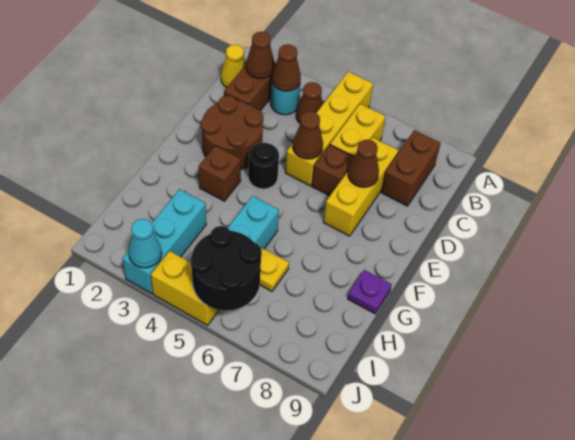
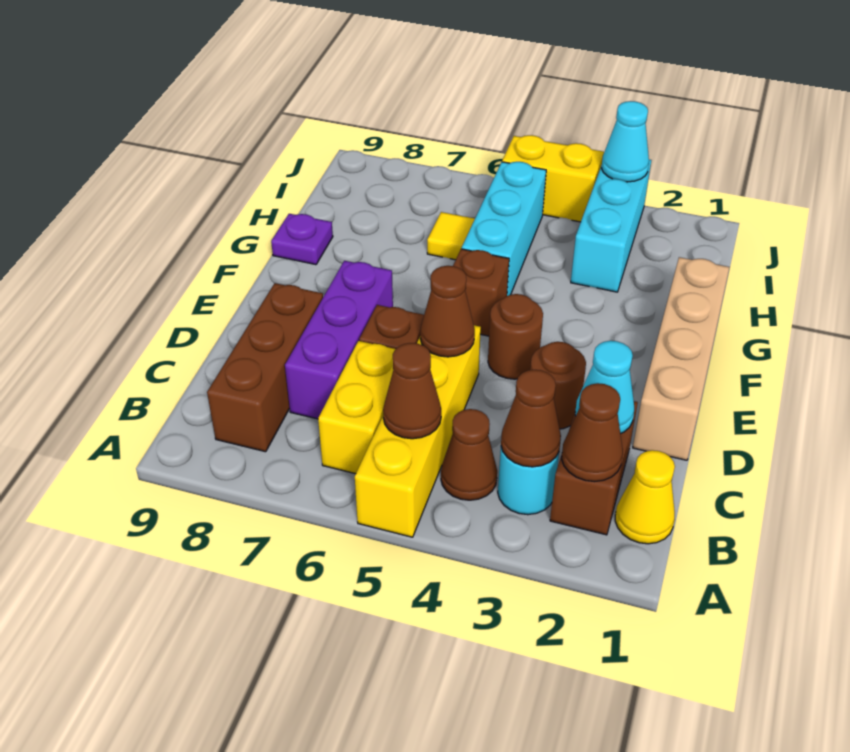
brown 1x2 brick [381,130,441,206] -> brown 1x3 brick [207,283,323,452]
none -> cyan 1x1 cone [575,341,634,434]
yellow 1x3 brick [323,137,398,236] -> purple 1x3 brick [285,261,393,419]
none -> tan 1x4 brick [633,257,730,460]
brown 2x2 round brick [201,96,263,169] -> brown 1x1 round brick [530,342,586,429]
brown 1x1 cone [348,140,379,187] -> brown 1x1 cone moved to [383,343,441,439]
black 1x1 round brick [248,143,279,189] -> brown 1x1 round brick [488,294,543,379]
brown 1x1 brick [199,146,241,201] -> brown 1x1 brick moved to [453,249,509,336]
yellow 1x1 plate [260,248,289,291] -> yellow 1x1 tile [427,212,475,260]
black 2x2 round brick [191,226,262,311] -> none

